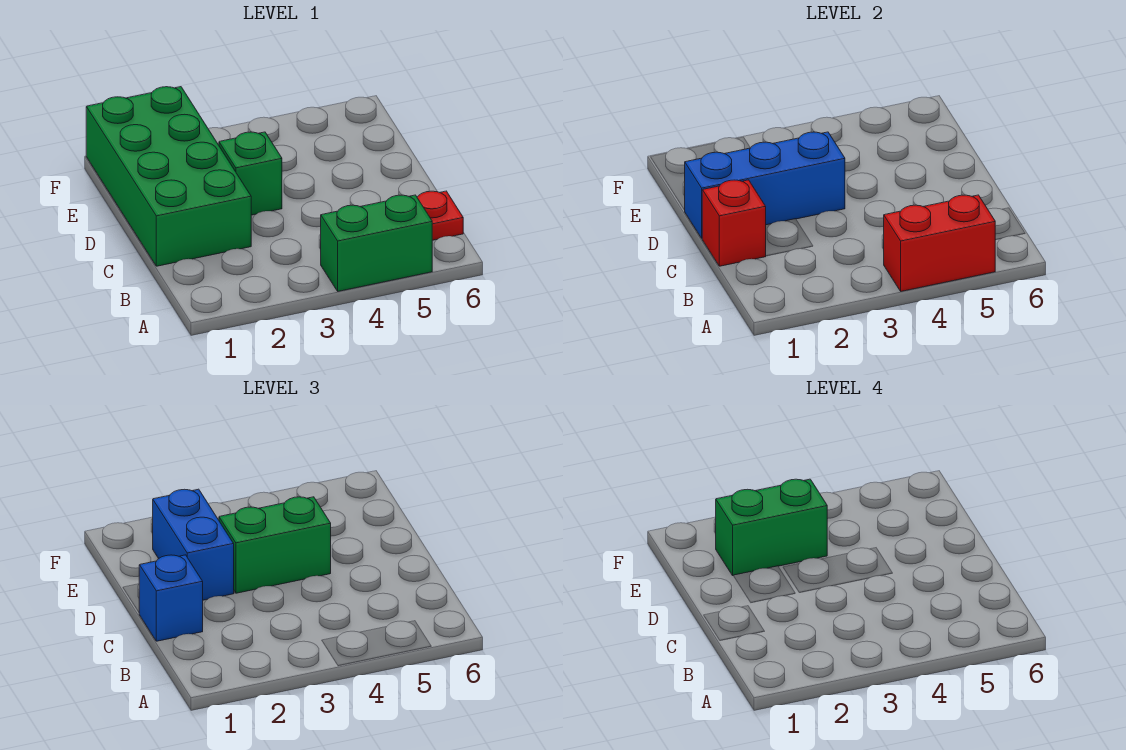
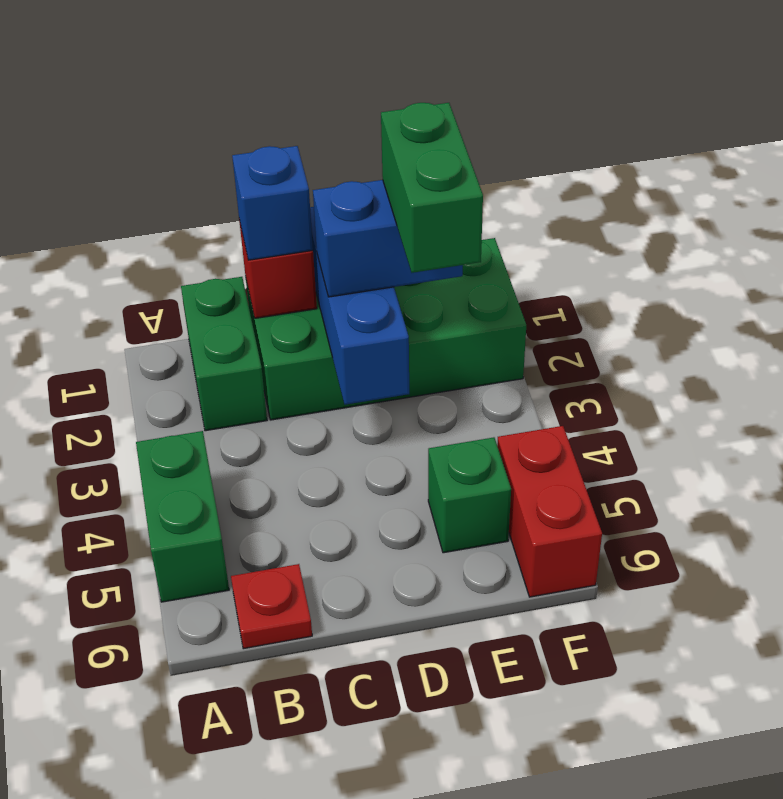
red 1x2 brick [884,195,995,291] -> red 1x2 brick moved to [497,426,602,597]
green 1x1 brick [219,132,282,215] -> green 1x1 brick moved to [428,437,511,553]
green 1x2 brick [219,497,331,593] -> green 1x2 brick moved to [181,277,267,431]

